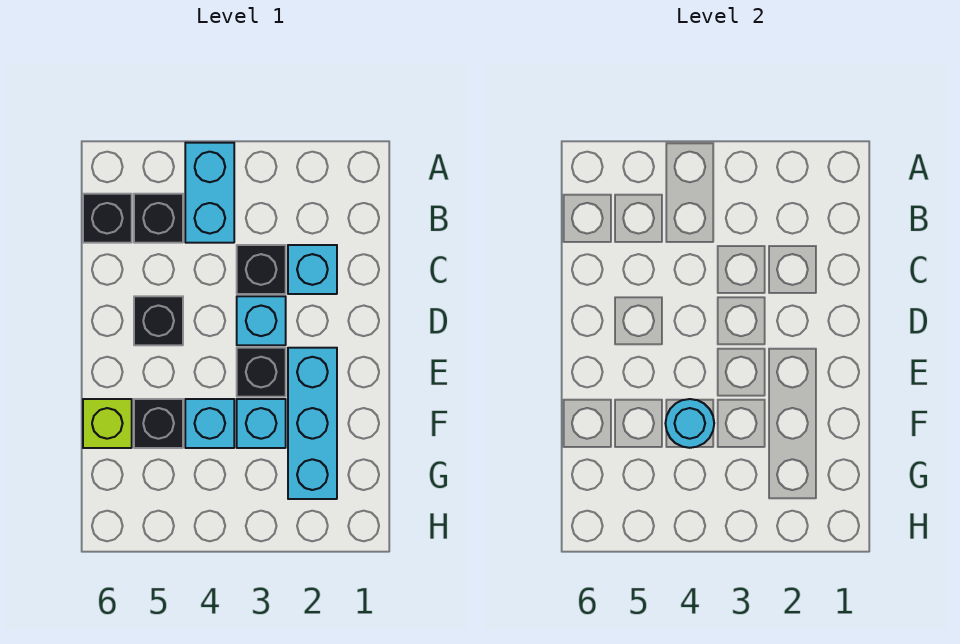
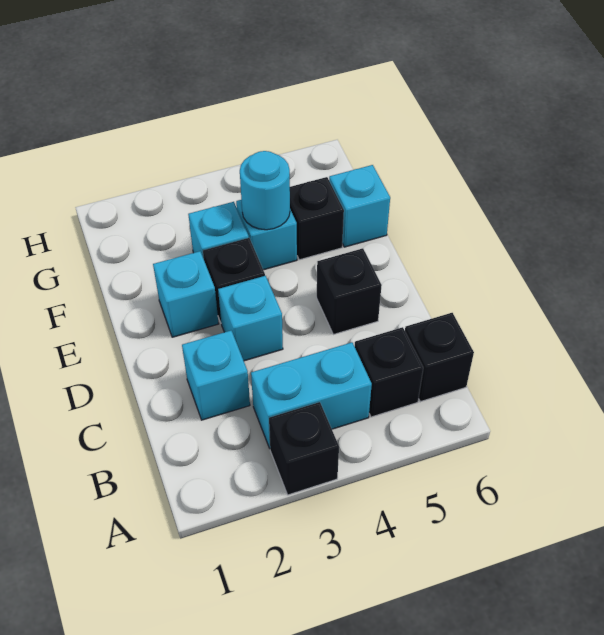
cyan 1x2 brick [185,143,234,243] -> cyan 1x2 brick turned to [251,342,372,448]
black 1x1 brick [237,245,286,294] -> black 1x1 brick moved to [269,402,339,495]
cyan 1x3 brick [288,348,337,499] -> cyan 1x1 brick [153,251,219,337]
lime 1x1 brick [83,399,132,448] -> cyan 1x1 brick [329,165,390,247]

